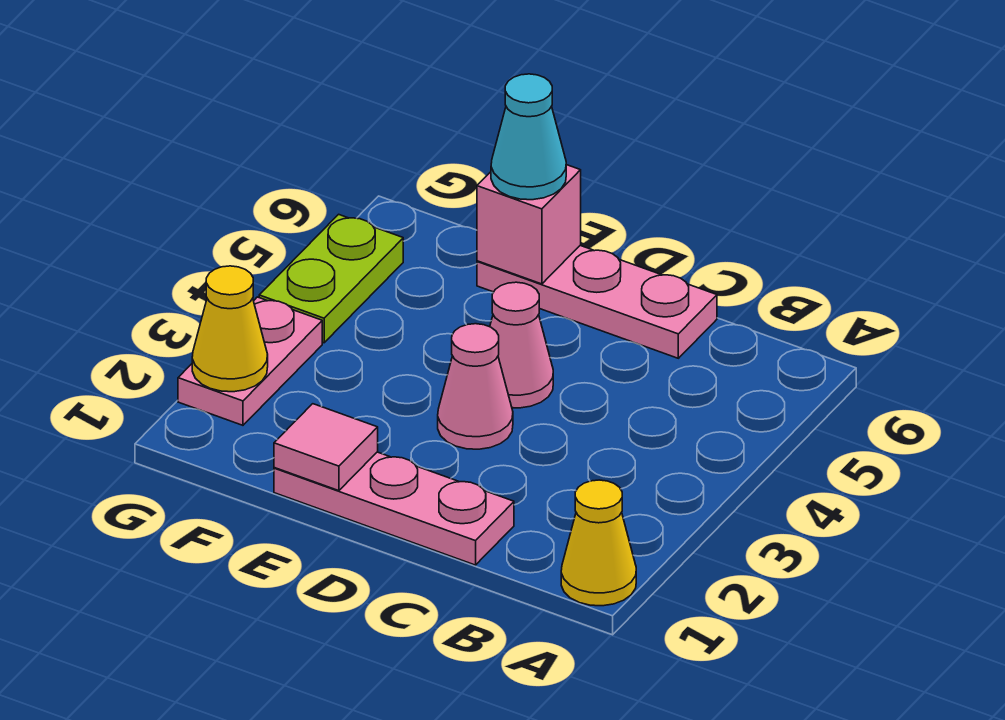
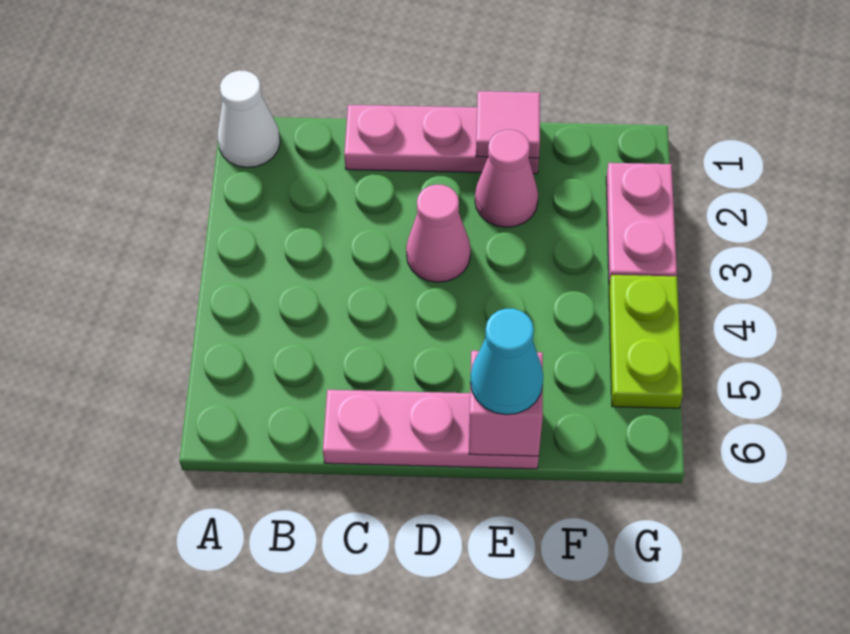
yellow 1x1 cone [561,480,636,606] -> white 1x1 cone [218,70,280,167]
pink 1x1 cone [490,282,553,408] -> pink 1x1 cone moved to [475,130,538,227]
yellow 1x1 cone [192,266,268,392] -> none

